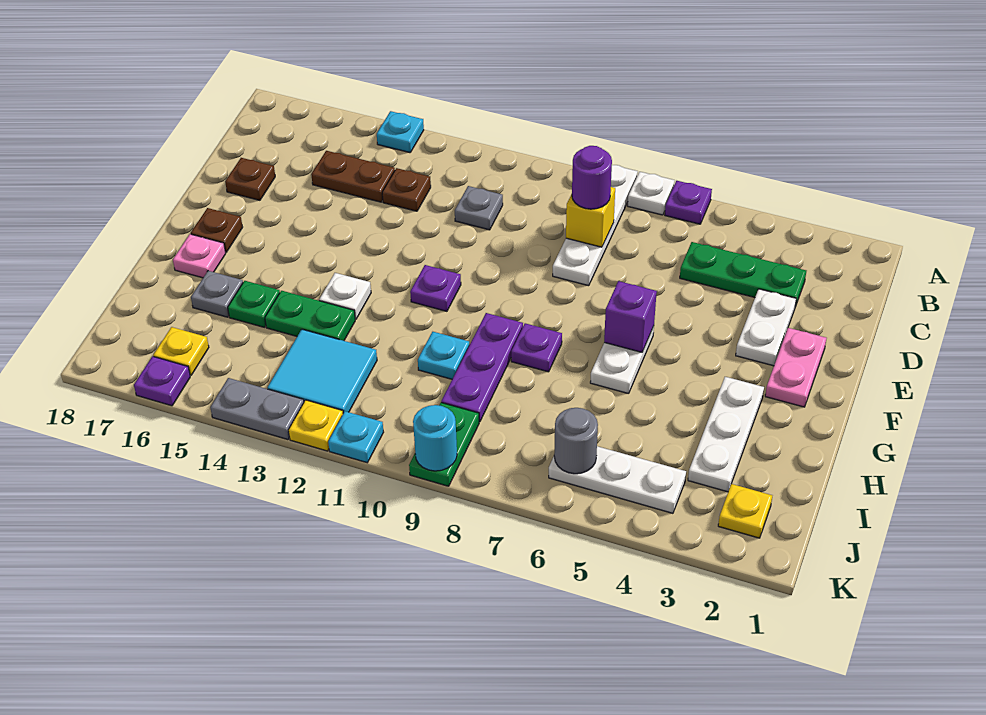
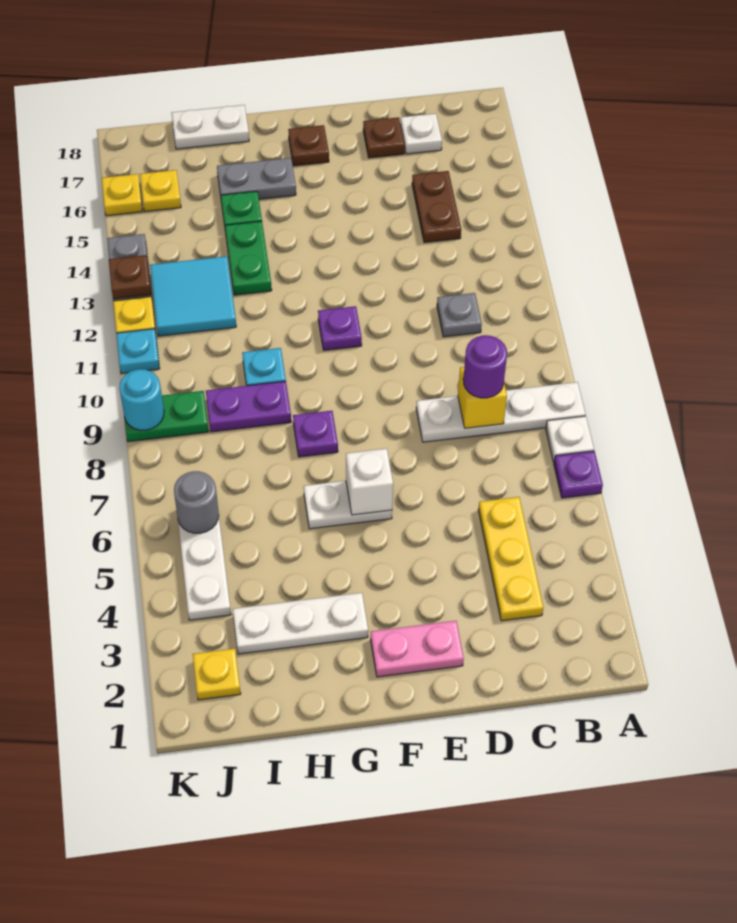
cyan 1x1 plate [377,111,424,153] -> none
green 1x3 plate [680,242,806,307] -> yellow 1x3 plate [478,497,543,621]
brown 1x1 plate [382,168,431,211] -> brown 1x1 plate moved to [109,255,151,299]
white 1x2 plate [736,289,796,366] -> white 1x2 plate moved to [172,105,249,149]
purple 1x1 brick [604,281,657,352] -> white 1x1 brick [346,448,393,515]
purple 1x3 plate [441,313,523,422] -> purple 1x2 plate [206,381,291,432]
white 1x1 plate [319,273,371,320] -> white 1x1 plate moved to [400,114,442,154]
pink 1x1 plate [173,234,226,278] -> none
grey 1x1 plate [191,271,243,317] -> grey 1x2 plate [217,158,296,199]
purple 1x1 plate [134,356,190,406] -> yellow 1x1 plate [102,174,143,216]

